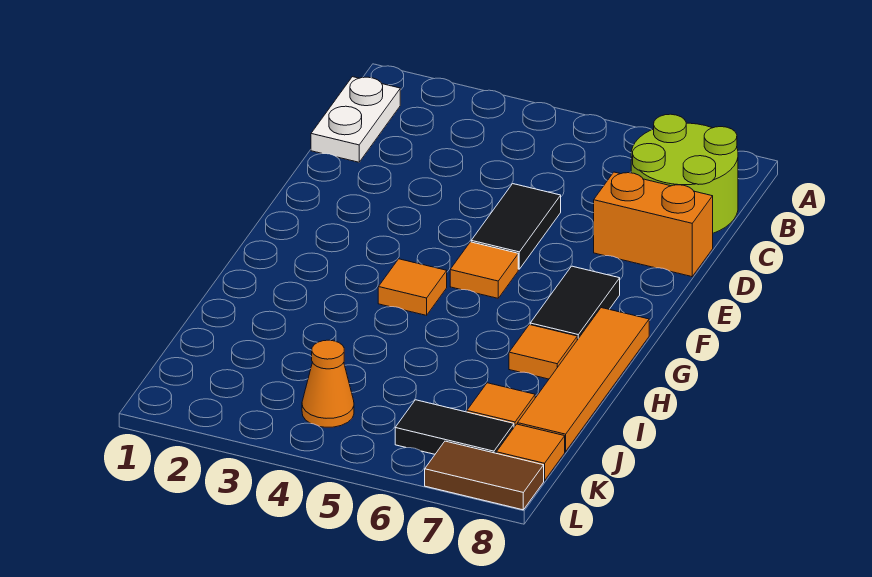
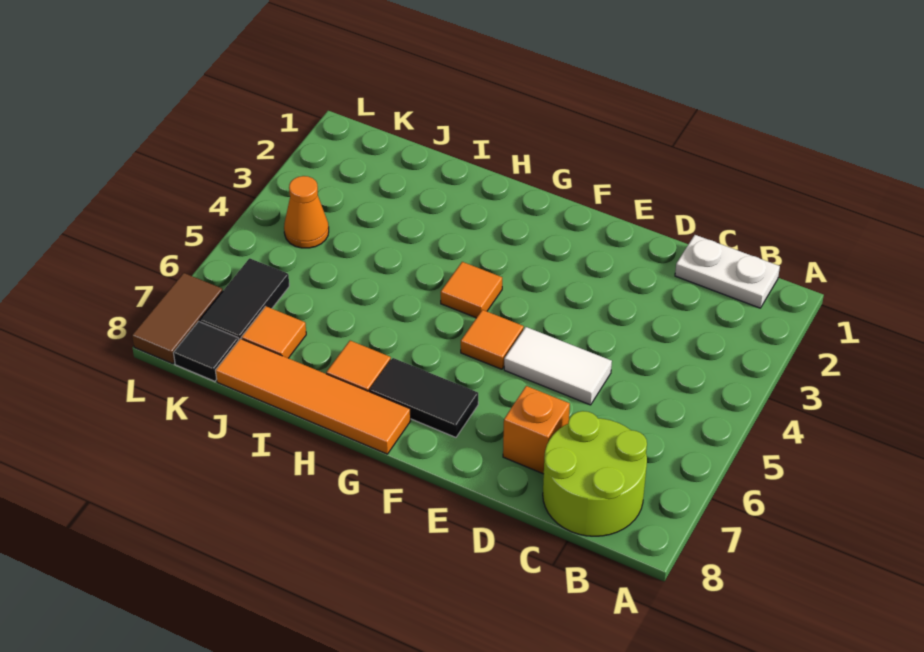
black 1x2 tile [471,184,561,269] -> white 1x2 tile [504,327,612,405]
orange 1x2 brick [594,172,713,277] -> orange 1x1 brick [503,386,570,474]
orange 1x1 tile [496,424,565,481] -> black 1x1 tile [174,321,239,381]

